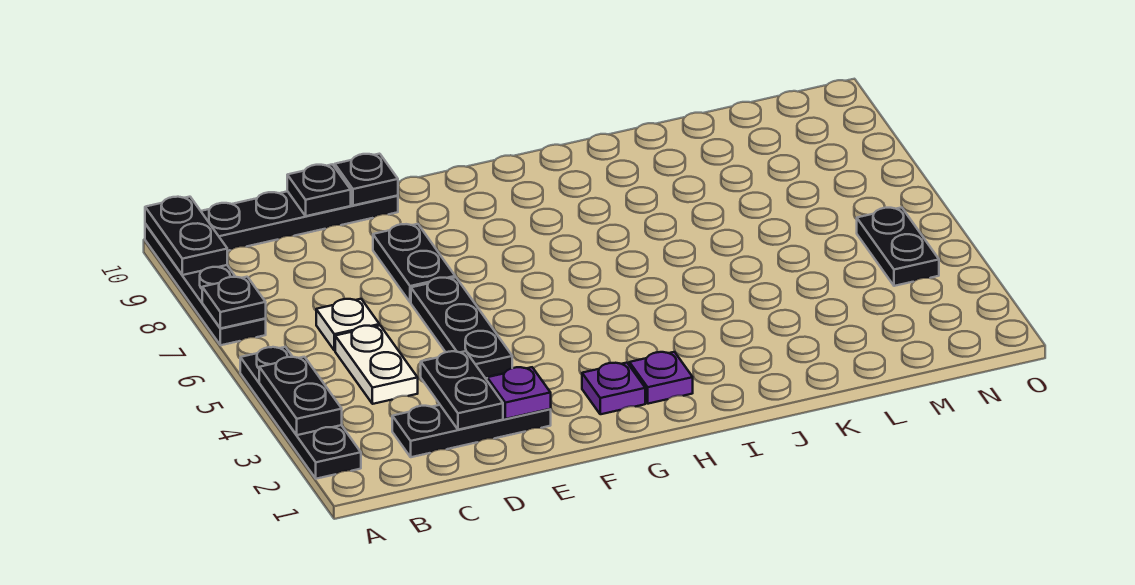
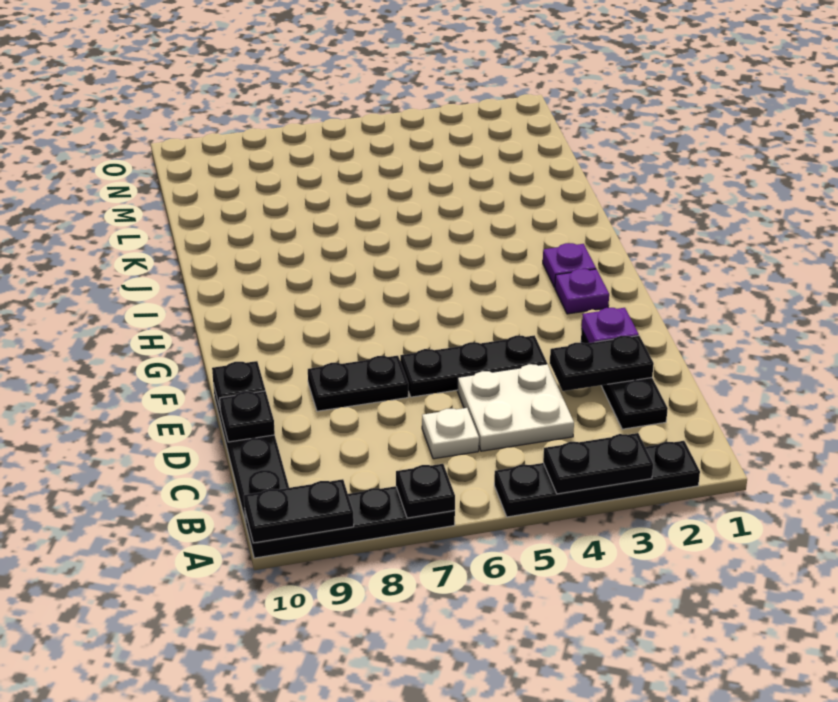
white 1x2 plate [335,325,418,404] -> white 2x2 plate [458,364,574,451]
black 1x2 plate [857,207,939,286] -> none

